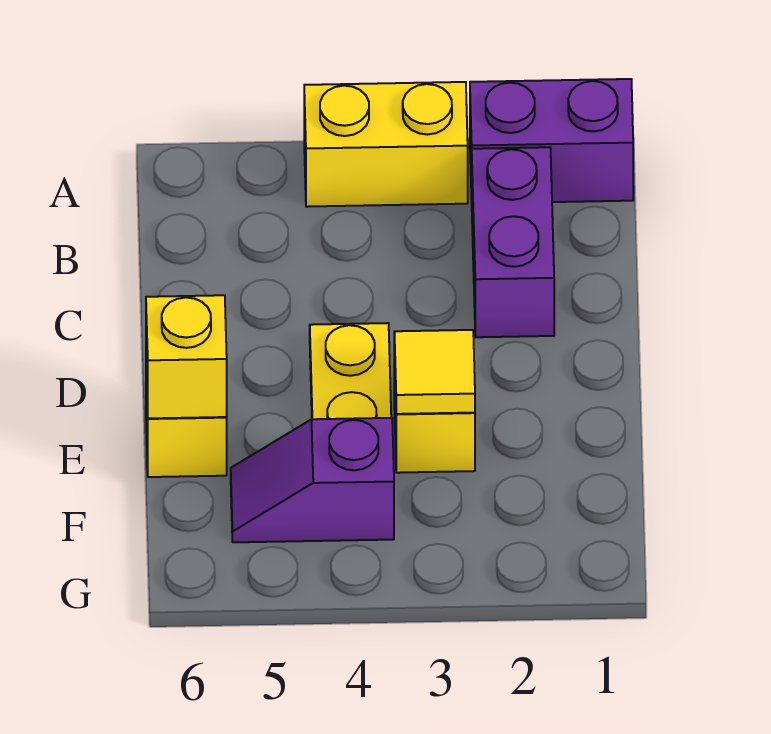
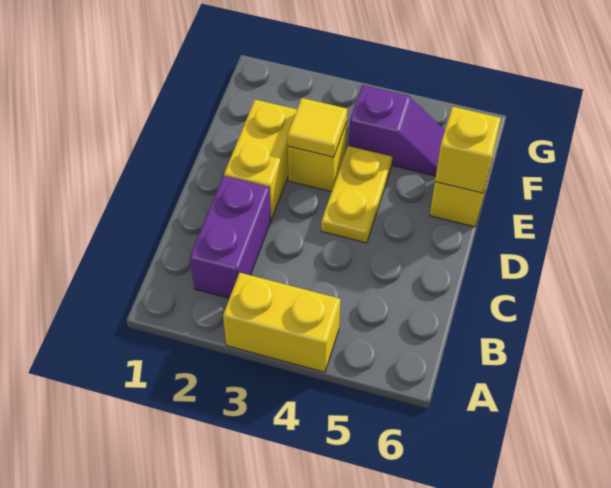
purple 1x2 brick [470,79,633,202] -> none
none -> yellow 1x2 brick [224,100,297,219]

